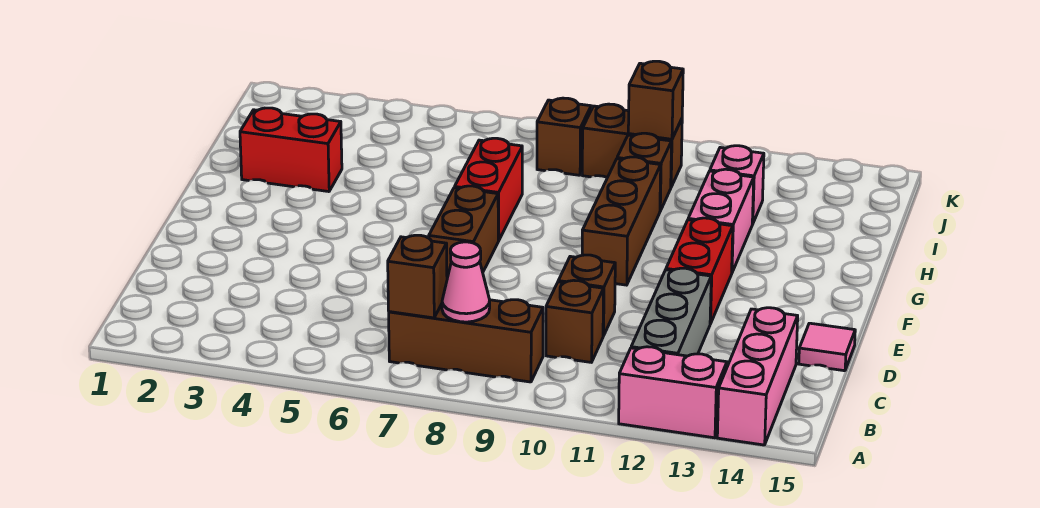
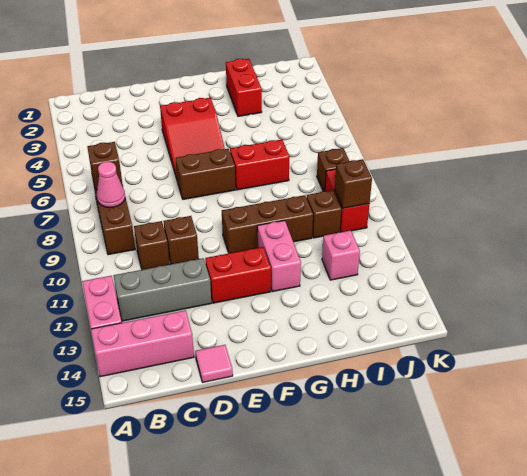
none -> red 2x3 slope [160,98,225,179]
pink 1x2 brick [688,169,754,272] -> pink 1x2 brick turned to [257,220,301,292]
brown 1x2 brick [582,104,682,187] -> red 1x2 brick [325,169,369,232]

